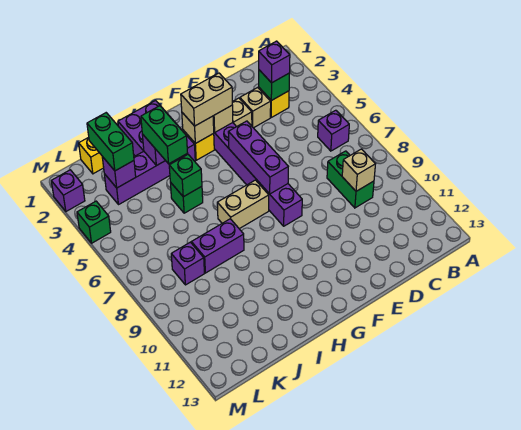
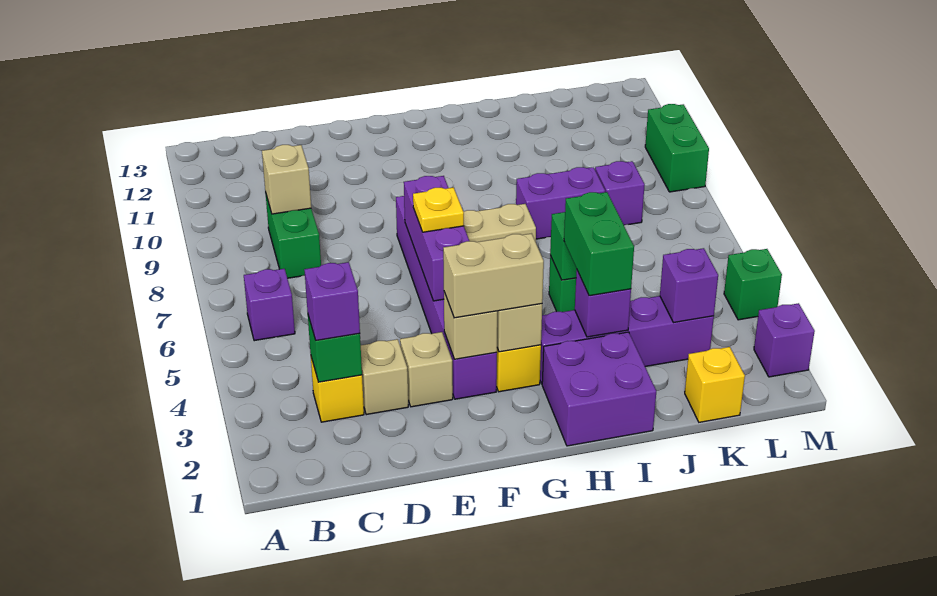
none -> yellow 1x1 plate [413,187,464,232]
green 1x2 brick [87,113,134,171] -> green 1x2 brick moved to [645,104,709,192]

